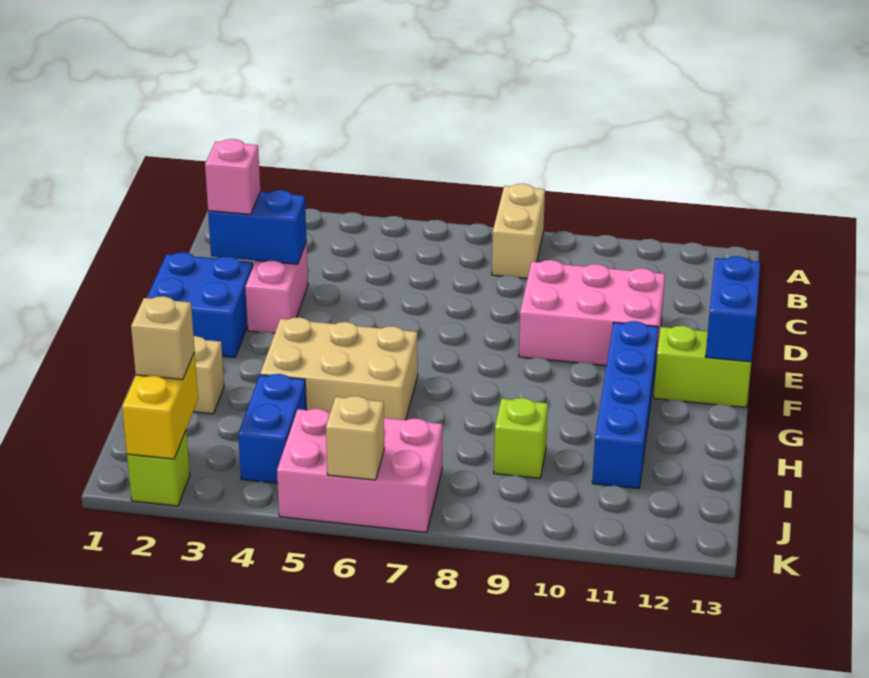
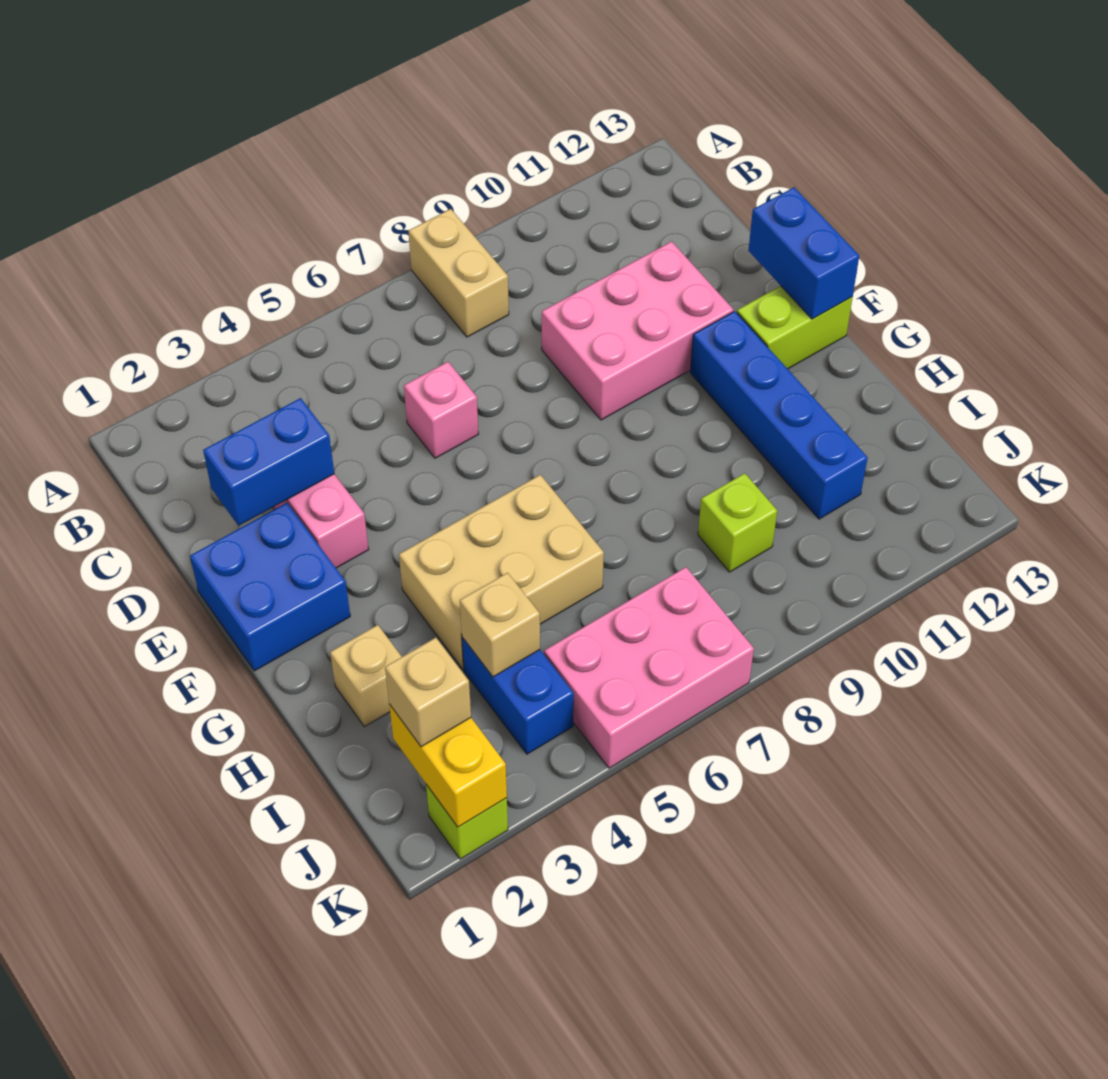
pink 1x1 brick [205,139,260,214] -> pink 1x1 brick moved to [404,362,478,458]
tan 1x1 brick [326,396,384,480] -> tan 1x1 brick moved to [460,573,540,677]

